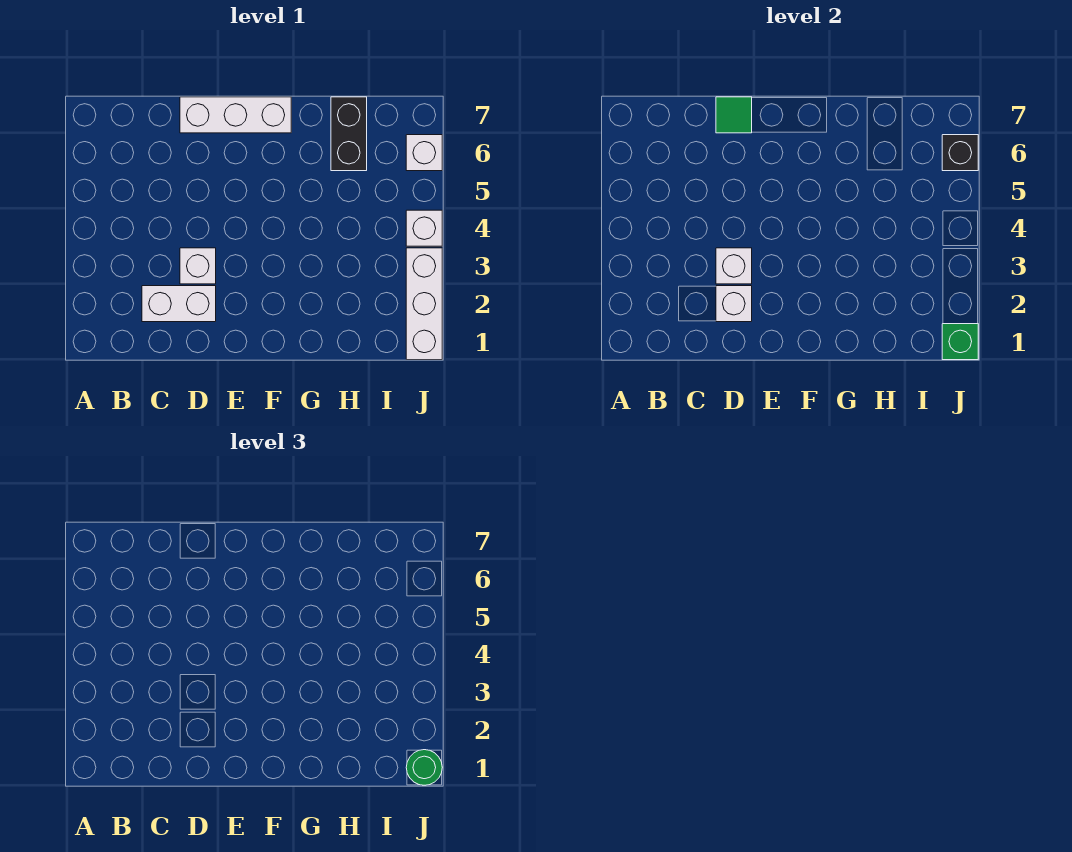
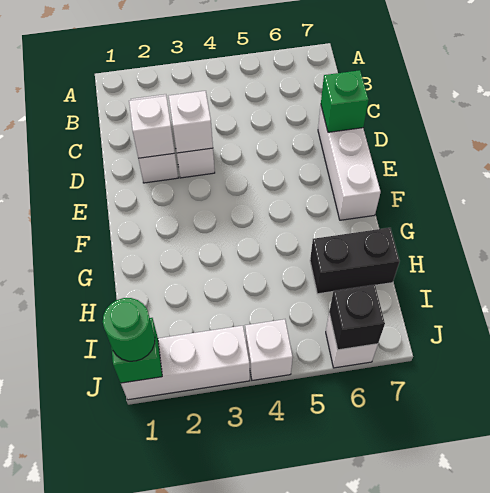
green 1x1 tile [716,97,752,133] -> green 1x1 brick [321,70,369,132]

